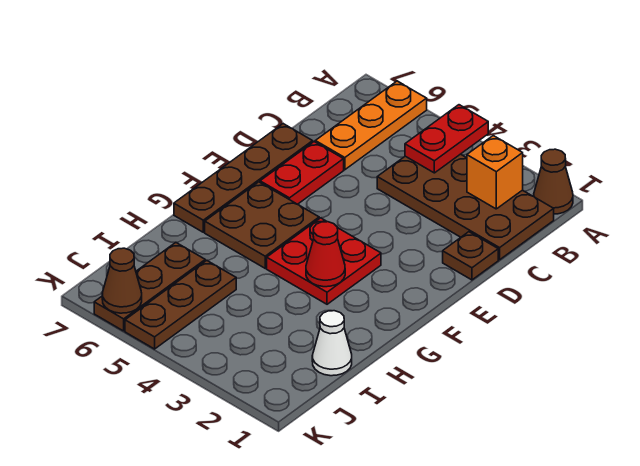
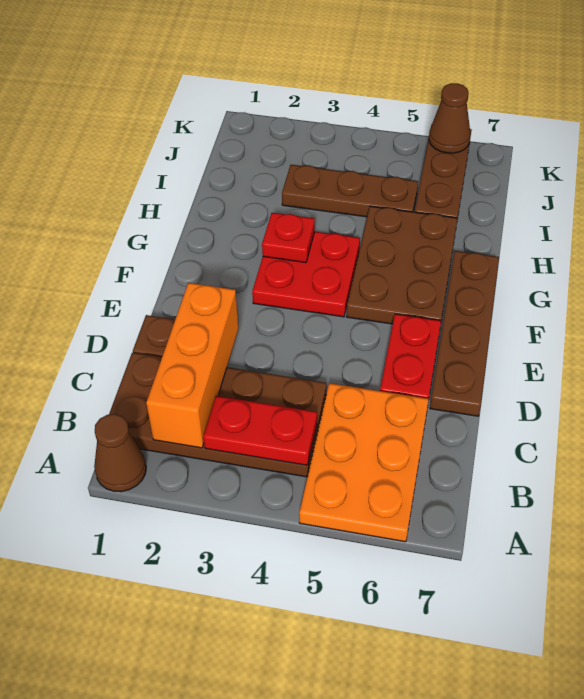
red 1x2 plate [405,105,488,173] -> red 1x2 plate turned to [203,396,317,465]
orange 1x3 plate [315,81,427,170] -> orange 2x3 plate [299,383,429,542]
orange 1x1 brick [467,136,523,209] -> orange 1x3 brick [146,283,238,448]
brown 2x2 plate [205,182,319,268] -> brown 2x3 plate [346,206,458,324]
red 1x1 cone [306,222,345,287] -> red 1x1 plate [262,213,315,263]
white 1x1 cone [312,311,352,376] -> none
brown 1x3 plate [125,260,236,349] -> brown 1x3 plate turned to [282,165,418,217]

